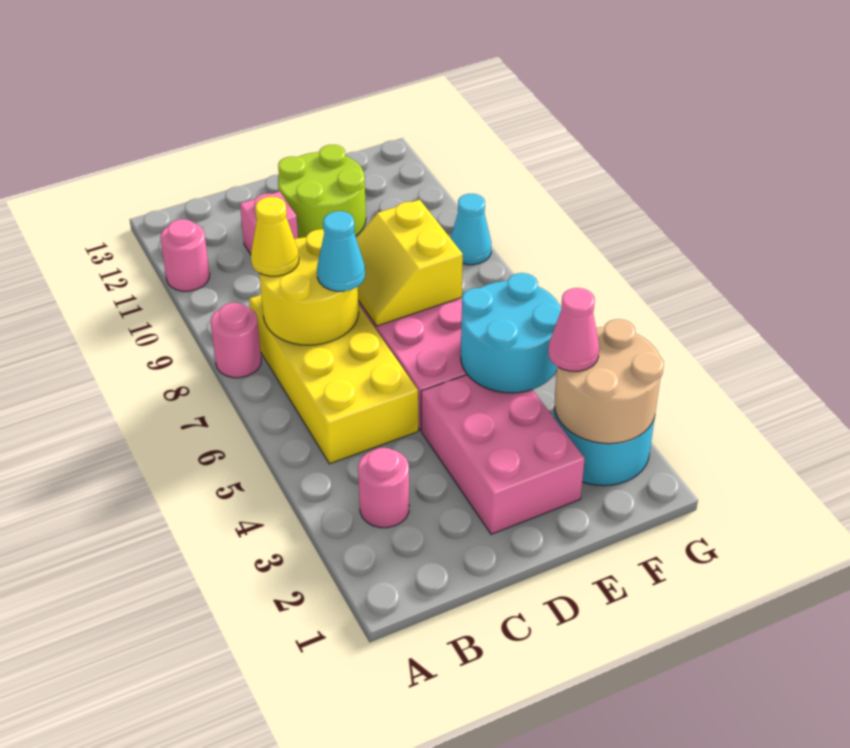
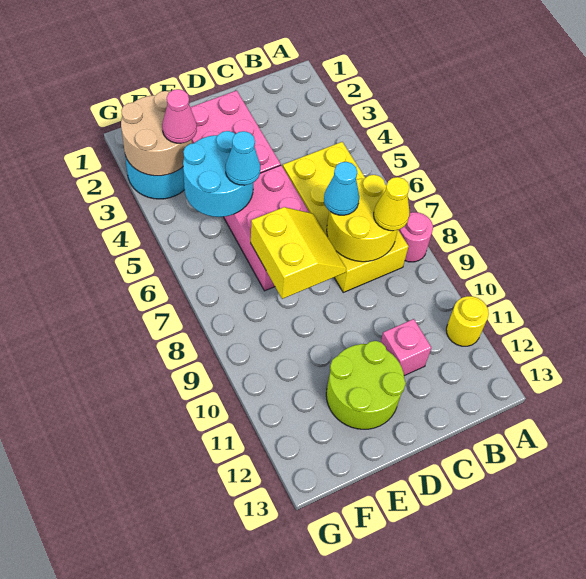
pink 1x1 round brick [160,219,210,291] -> yellow 1x1 round brick [446,296,489,346]
pink 1x1 round brick [358,448,409,528] -> none
cyan 1x1 cone [451,194,491,265] -> cyan 1x1 cone moved to [226,131,260,185]

